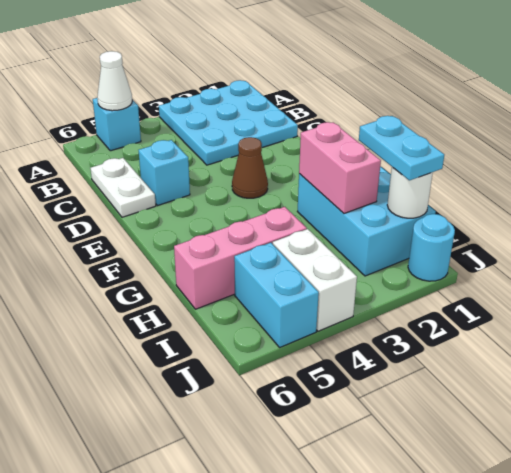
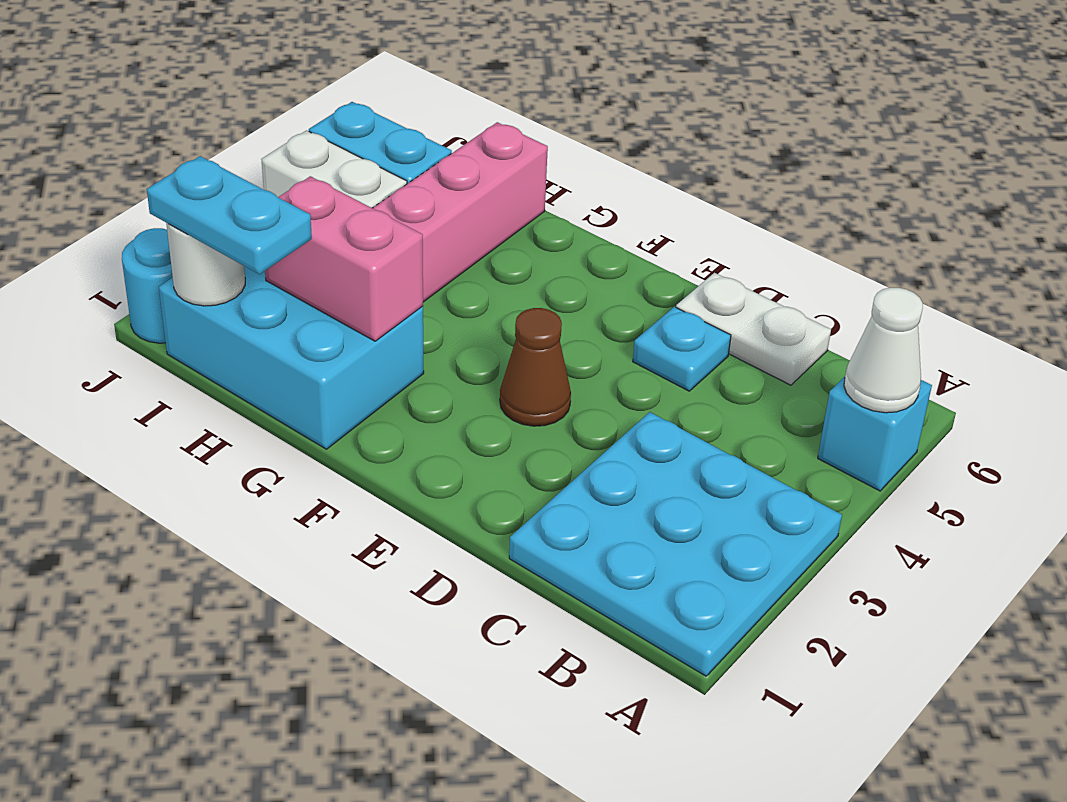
cyan 1x1 brick [139,140,190,206] -> cyan 1x1 plate [633,307,731,391]

